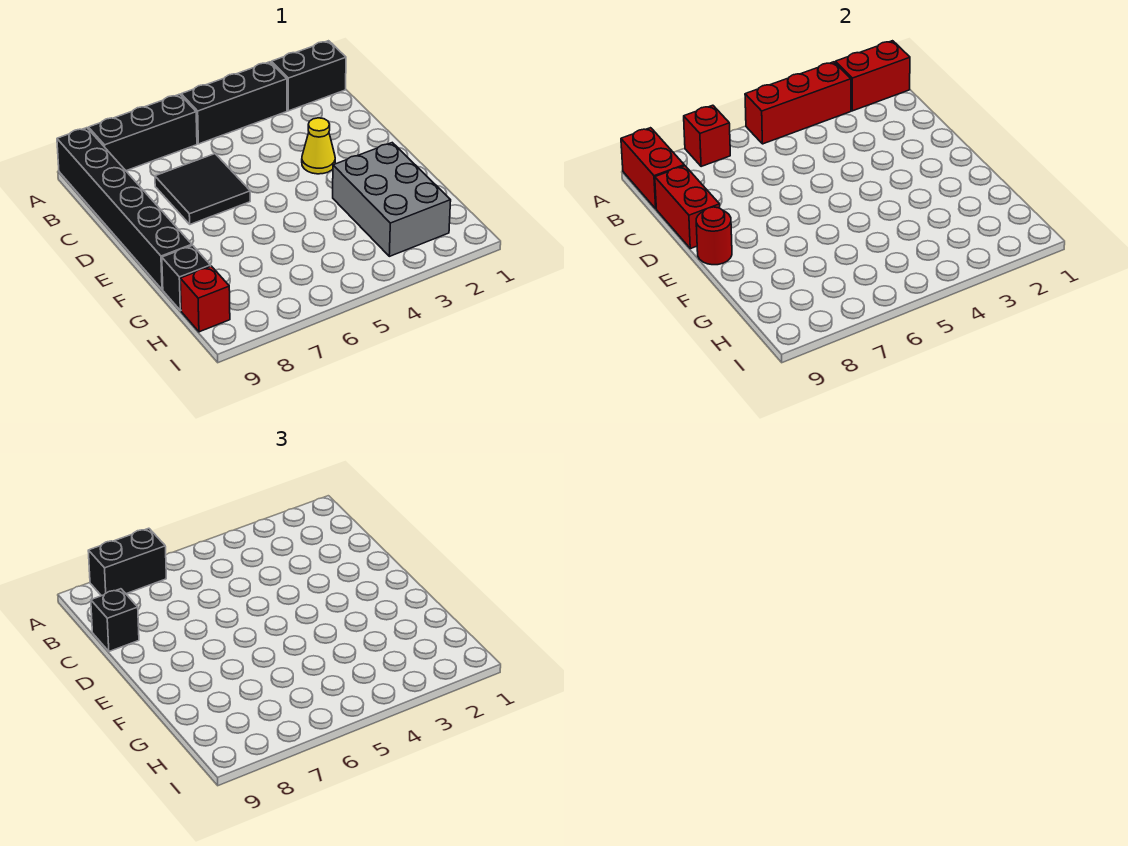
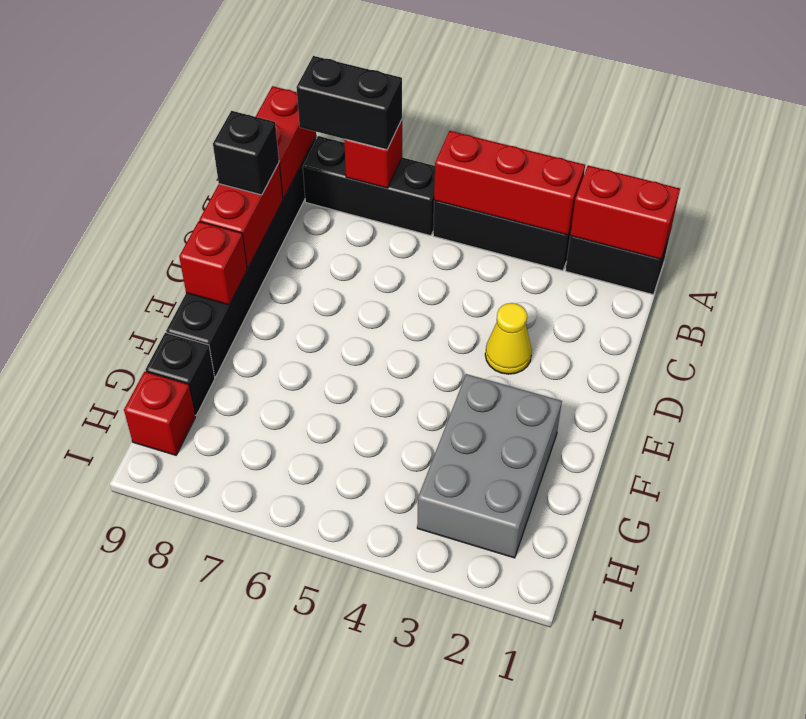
black 2x2 tile [155,154,250,224] -> none
red 1x1 round brick [696,207,732,265] -> red 1x1 brick [179,221,247,305]

